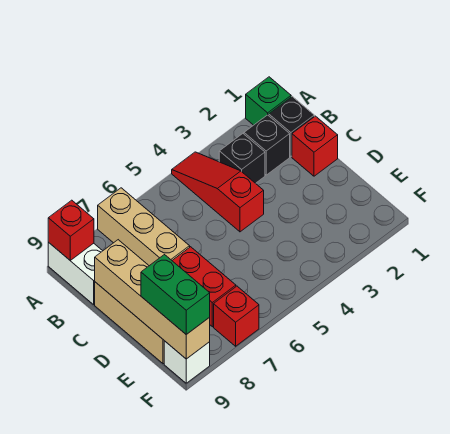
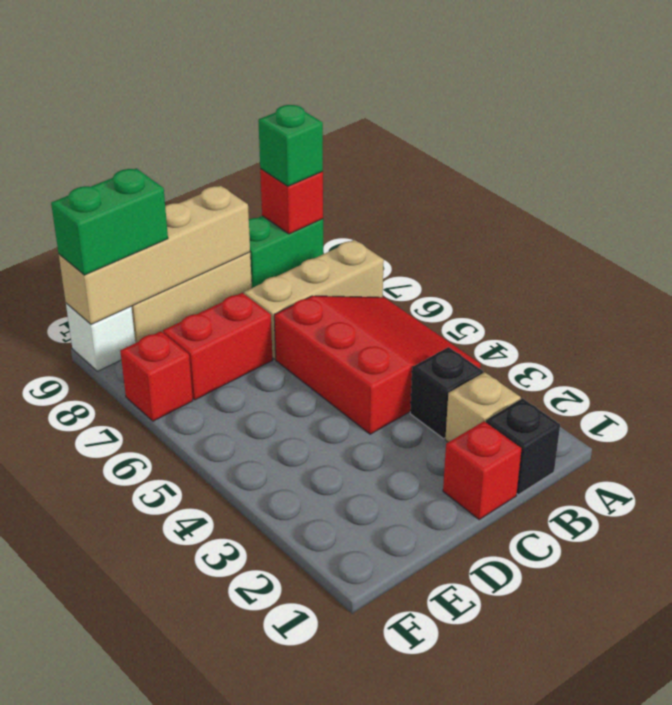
green 1x1 brick [246,77,291,125] -> green 1x1 brick moved to [258,105,323,186]
red 1x3 slope [172,152,264,232] -> red 3x3 slope [274,296,481,434]
white 1x2 brick [48,242,102,304] -> green 1x2 brick [249,216,323,288]
black 1x1 brick [244,115,290,175] -> tan 1x1 brick [445,372,521,442]

